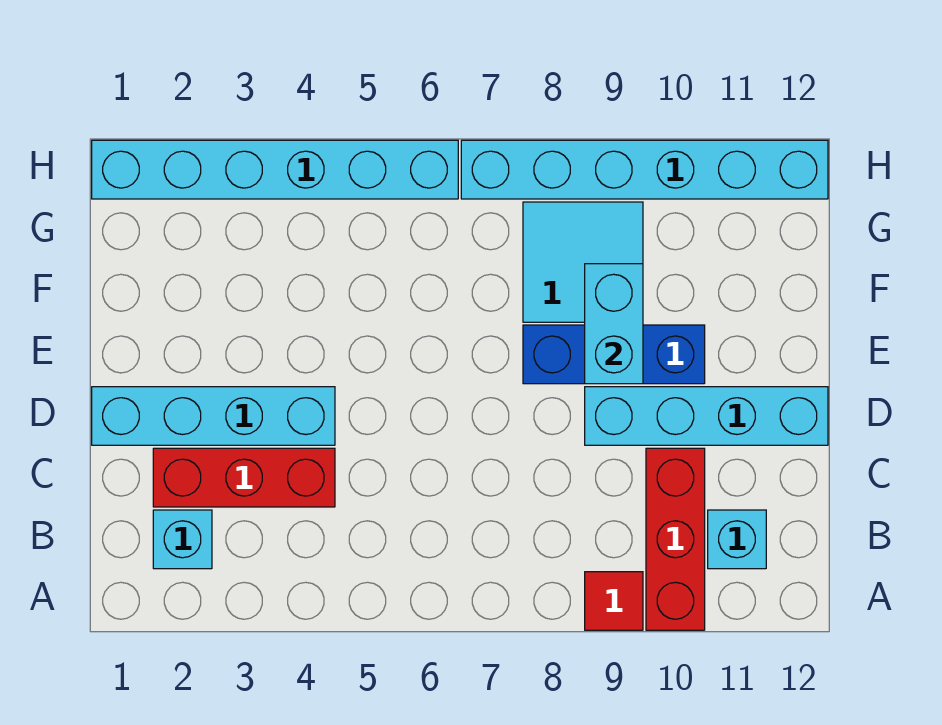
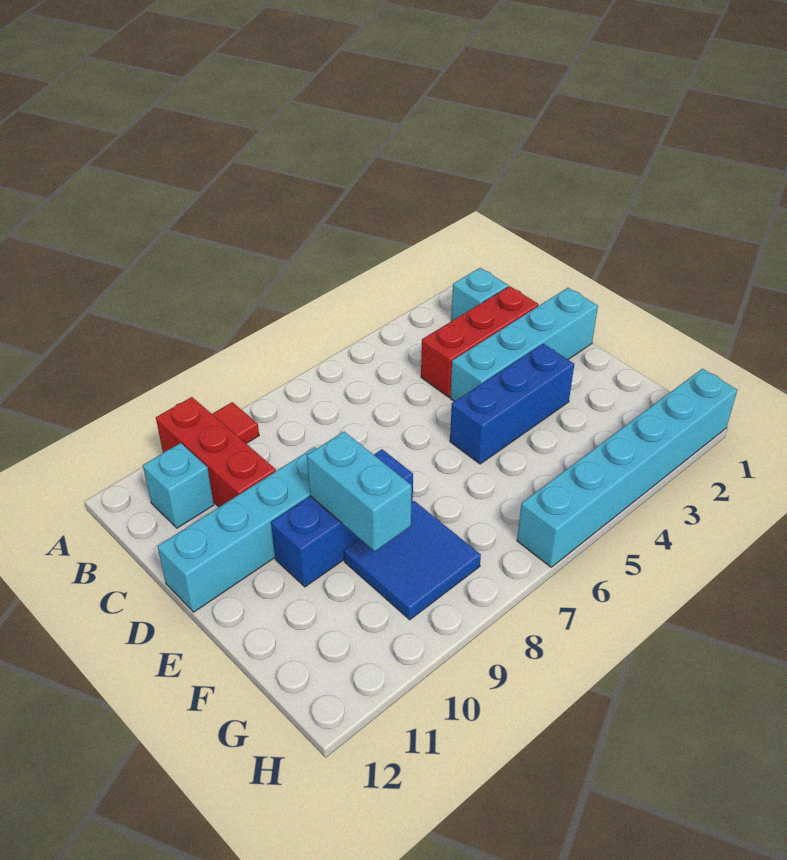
none -> blue 1x3 brick [450,344,574,464]
cyan 2x2 tile [523,202,643,322] -> blue 2x2 tile [344,501,481,620]
cyan 1x6 brick [461,140,828,199] -> none

